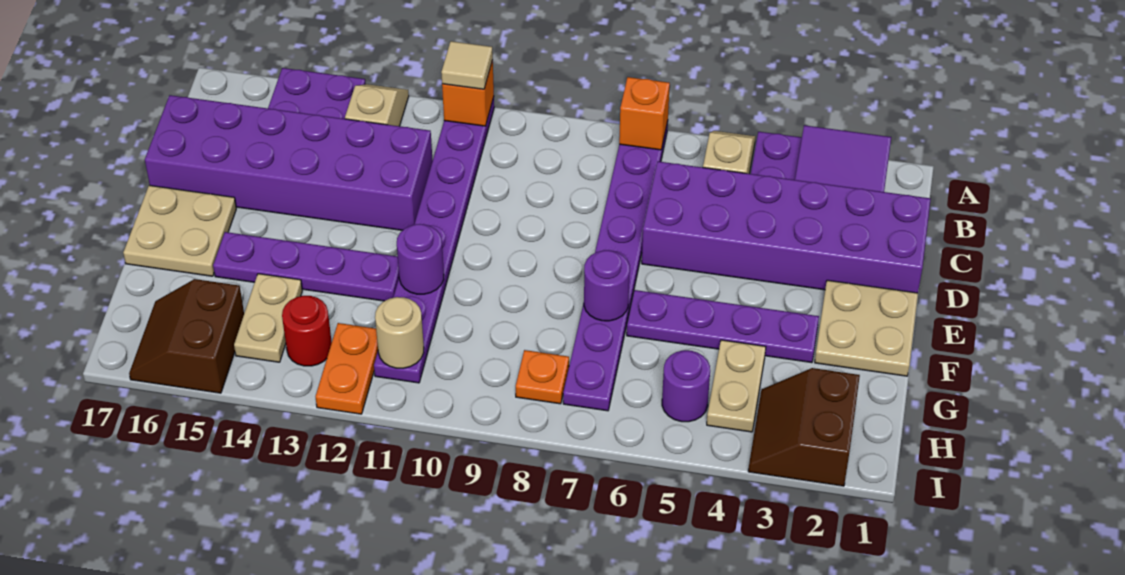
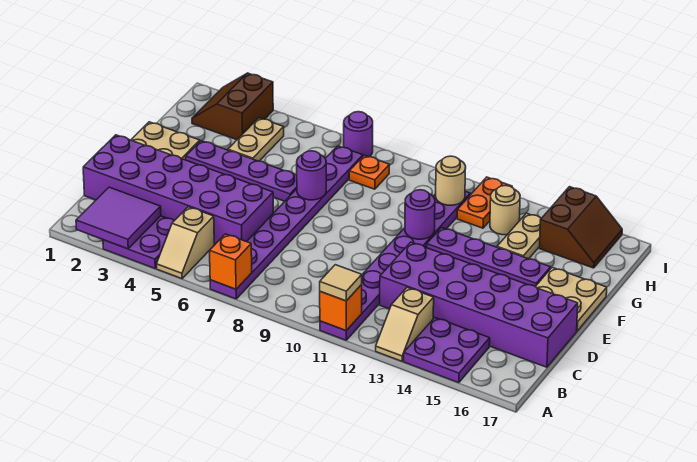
brown 2x2 slope [748,368,860,486] -> brown 2x2 slope turned to [192,73,273,140]
purple 1x1 round brick [662,350,710,422] -> purple 1x1 round brick moved to [344,112,373,157]
red 1x1 round brick [282,296,332,366] -> tan 1x1 round brick [490,185,520,235]

